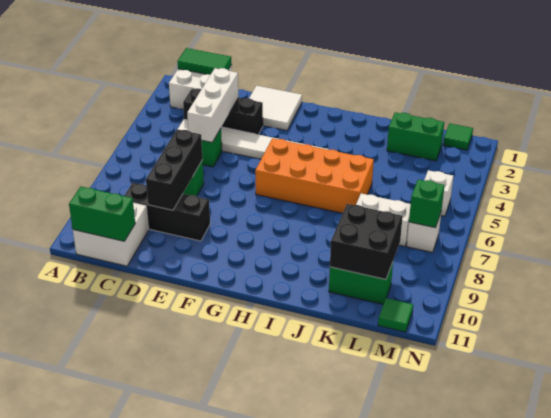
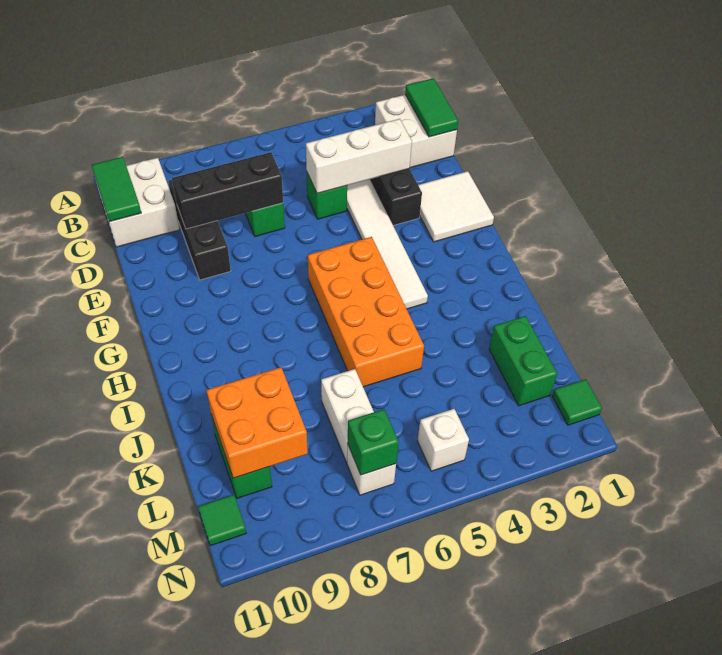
green 1x2 brick [69,187,135,241] -> green 1x2 tile [92,157,141,222]
black 2x2 brick [330,204,403,280] -> orange 2x2 brick [207,367,308,478]

